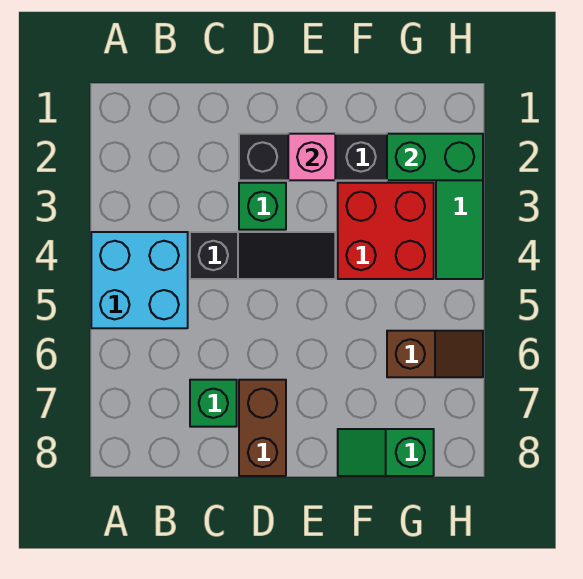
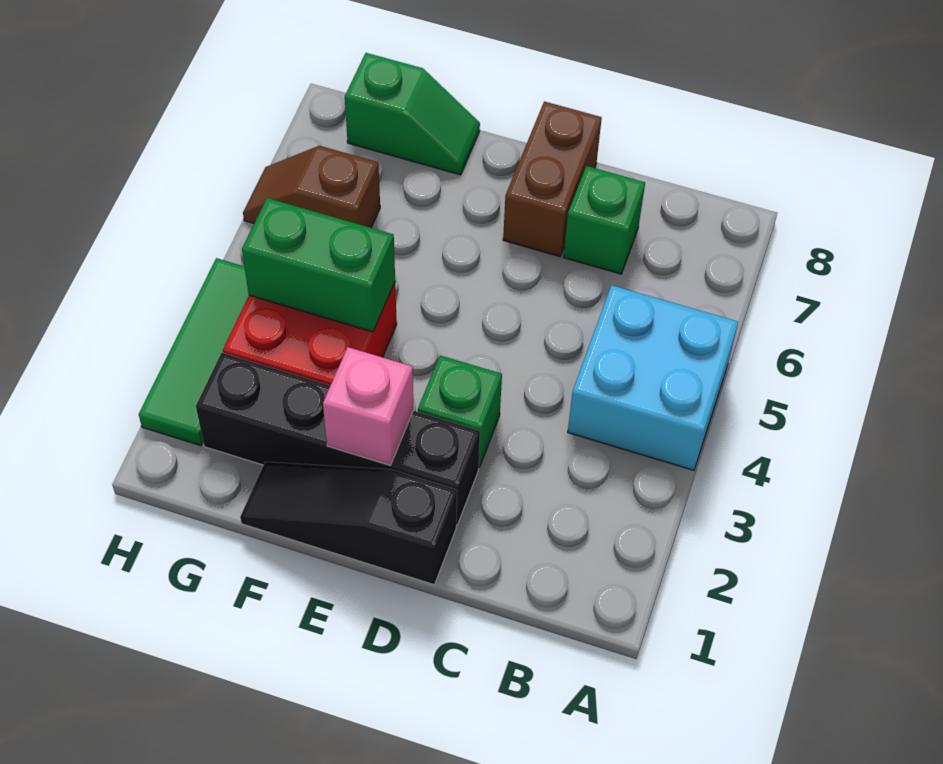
black 1x3 slope [190,232,335,279] -> black 1x3 slope moved to [240,462,457,585]
green 1x2 brick [387,134,483,180] -> green 1x2 brick moved to [242,198,395,332]

